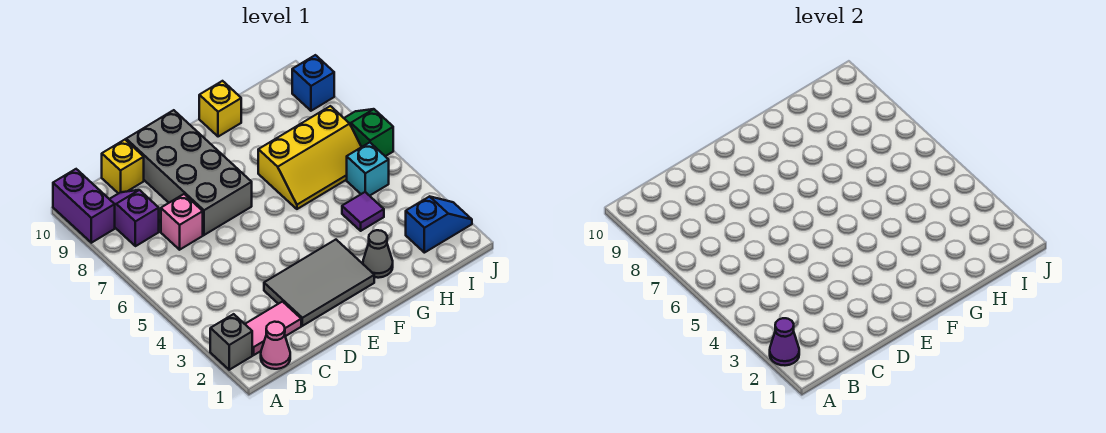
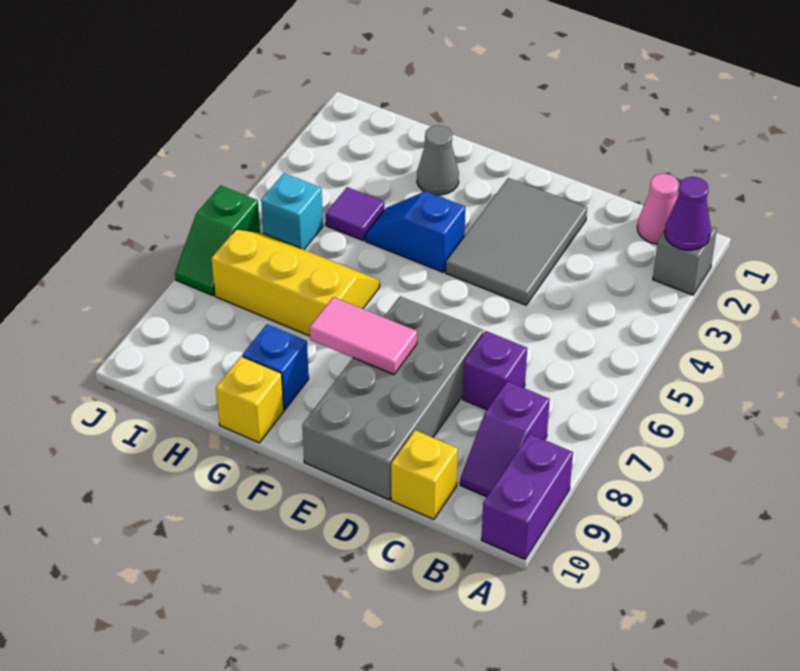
pink 1x2 tile [245,302,301,355] -> pink 1x2 tile moved to [310,297,417,375]
pink 1x1 brick [161,194,203,250] -> purple 1x1 brick [463,331,527,410]
grey 2x3 tile [264,240,374,326] -> grey 2x3 tile turned to [446,178,587,305]
blue 1x2 slope [406,196,472,253] -> blue 1x2 slope moved to [365,191,465,272]
blue 1x1 brick [292,55,334,111] -> blue 1x1 brick moved to [242,324,309,410]

